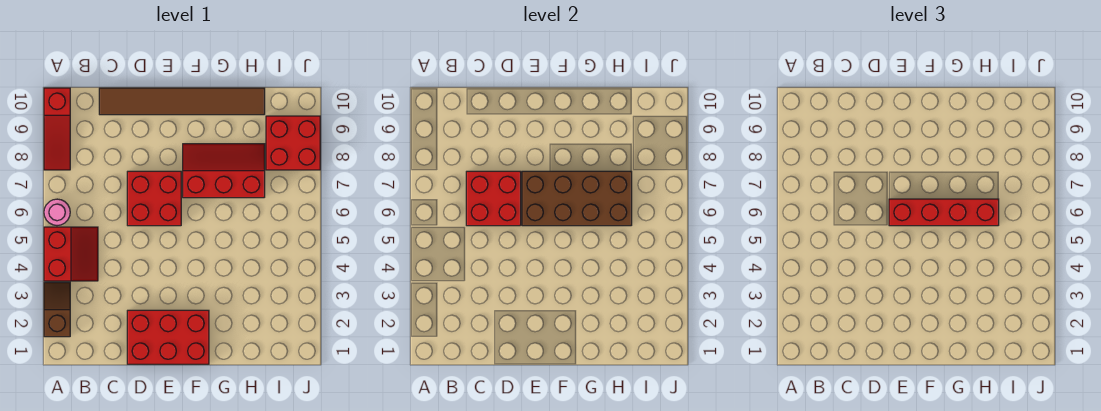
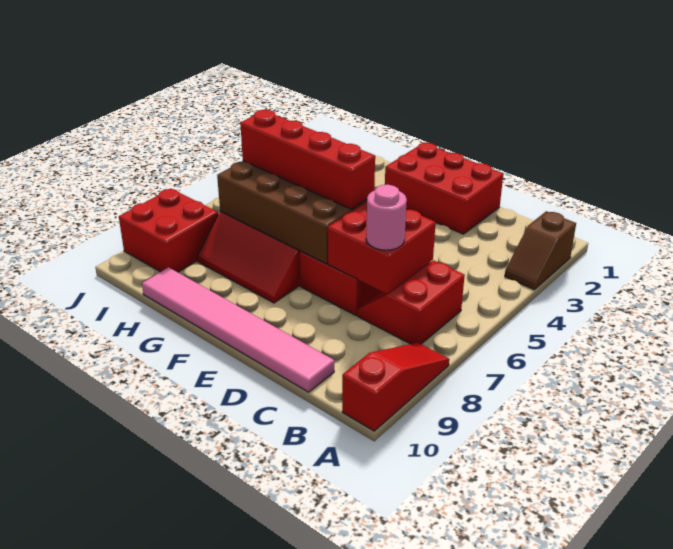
red 2x2 slope [44,227,98,281] -> red 2x2 slope moved to [357,260,465,344]
pink 1x1 round brick [44,199,70,226] -> pink 1x1 round brick moved to [366,185,407,250]
brown 1x6 tile [99,88,265,115] -> pink 1x6 tile [142,267,334,392]

